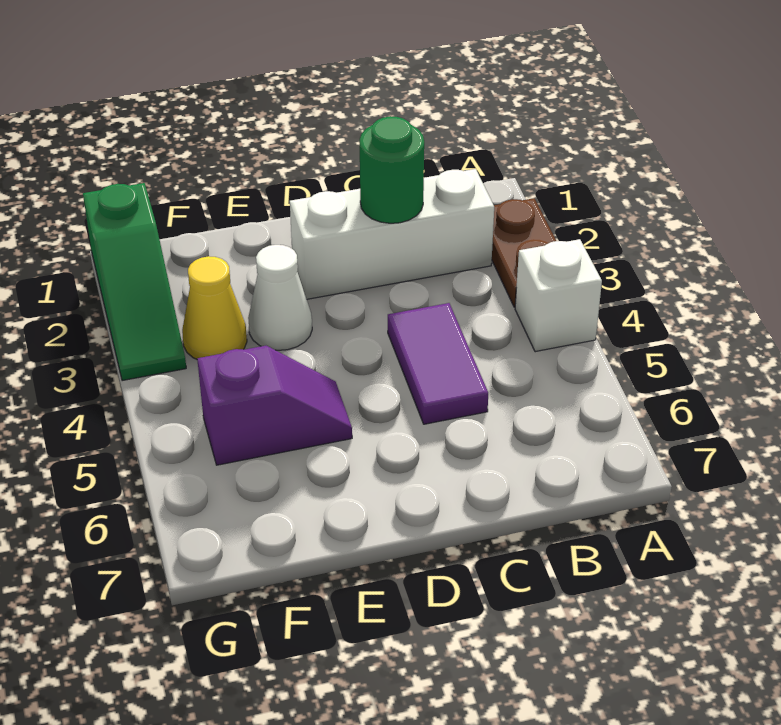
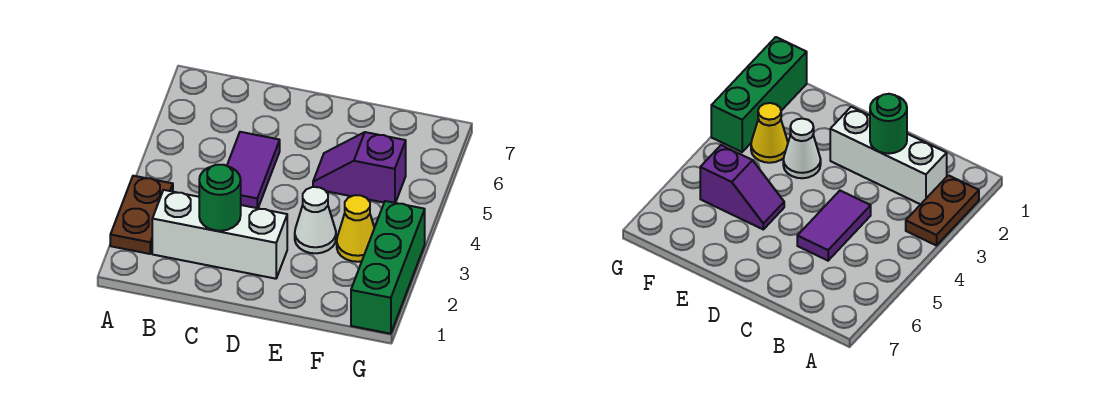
white 1x1 brick [515,239,602,352] -> none
green 1x3 slope [83,183,186,381] -> green 1x3 brick [351,201,425,334]

